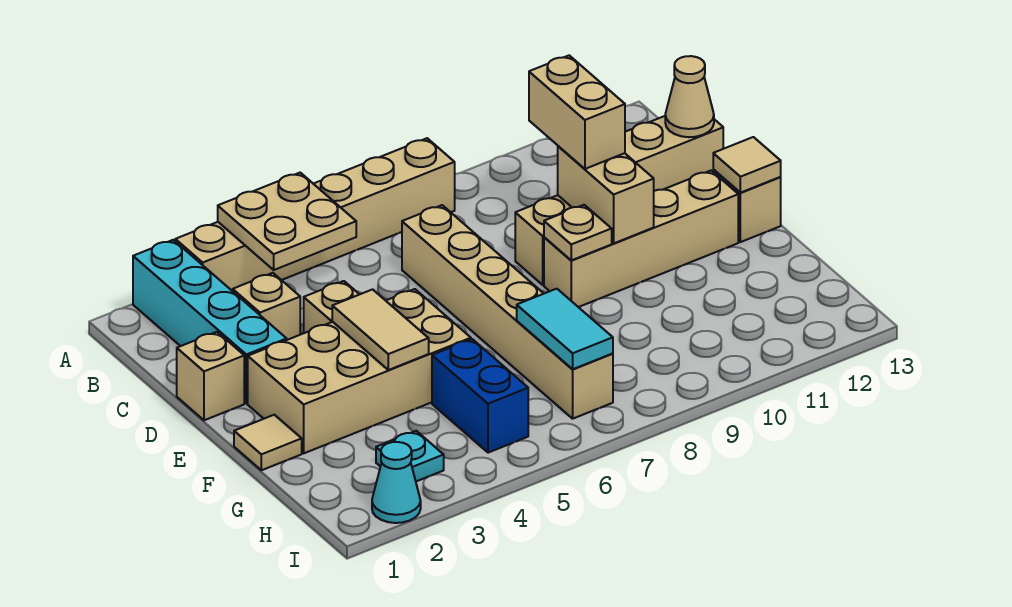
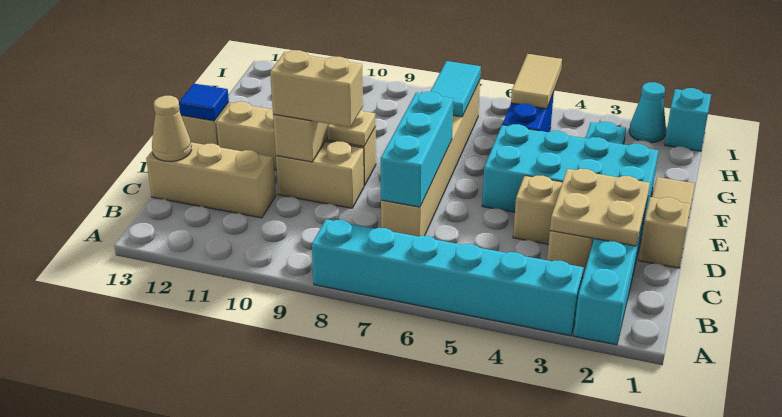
tan 1x6 brick [175,138,455,291] -> cyan 1x6 brick [312,219,584,336]
tan 2x2 plate [218,173,356,270] -> tan 2x2 plate moved to [550,169,650,246]
none -> cyan 1x3 brick [381,92,453,207]
tan 1x2 brick [529,55,625,169] -> tan 1x2 brick turned to [270,50,363,127]
tan 2x4 brick [248,289,471,453] -> cyan 2x4 brick [482,124,659,228]
tan 1x2 tile [332,289,429,370] -> tan 1x2 tile moved to [511,54,562,109]
tan 1x1 tile [713,137,781,193] -> blue 1x1 tile [179,84,229,121]
none -> cyan 1x1 brick [665,88,711,151]

